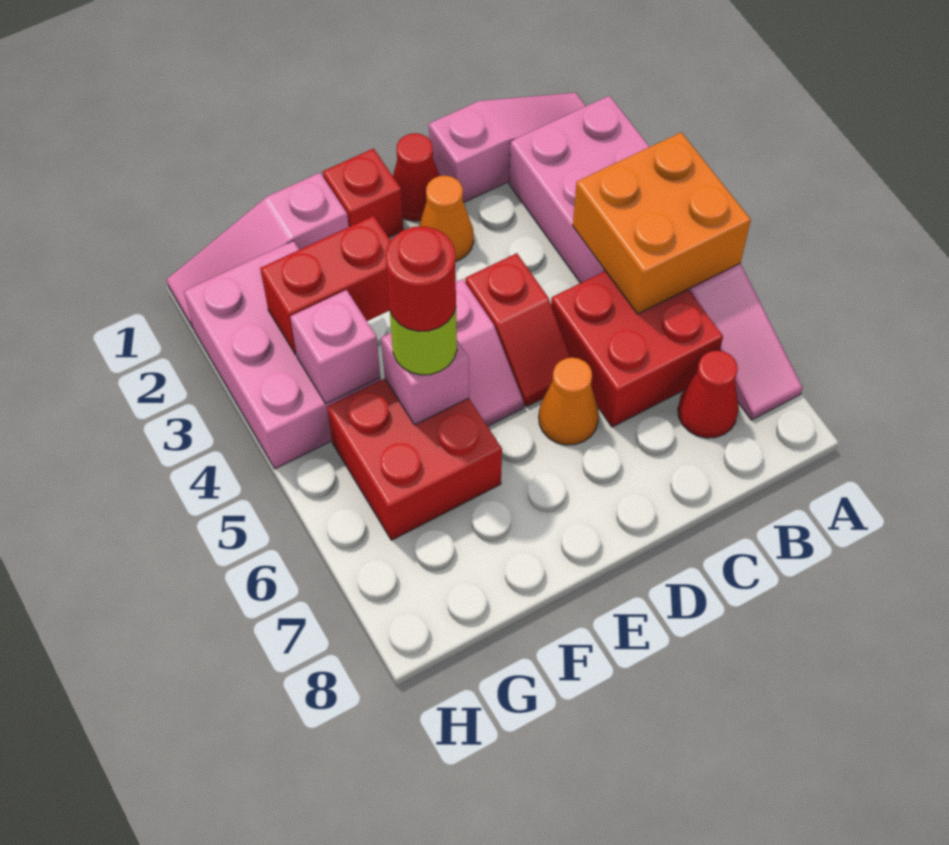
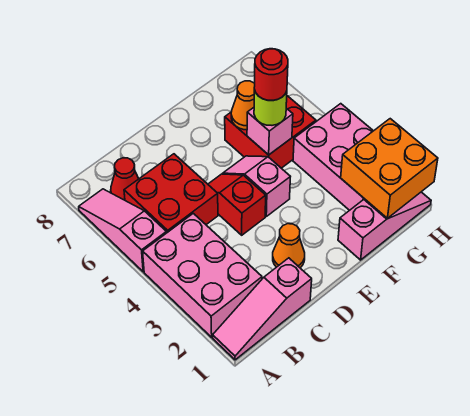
orange 2x2 brick [573,132,751,314] -> orange 2x2 brick moved to [341,119,438,218]
red 1x1 cone [393,133,440,221] -> none
orange 1x1 cone [539,358,599,445] -> orange 1x1 cone moved to [231,81,255,130]
red 1x1 brick [323,149,404,238] -> none
red 1x2 brick [260,216,390,355] -> none
pink 1x1 brick [290,290,380,404] -> none

